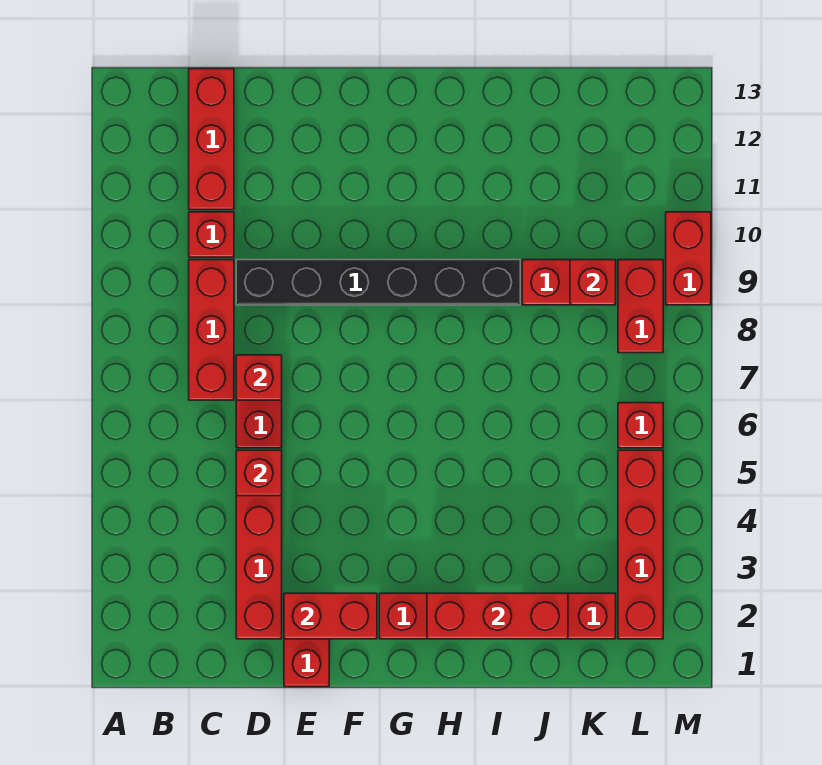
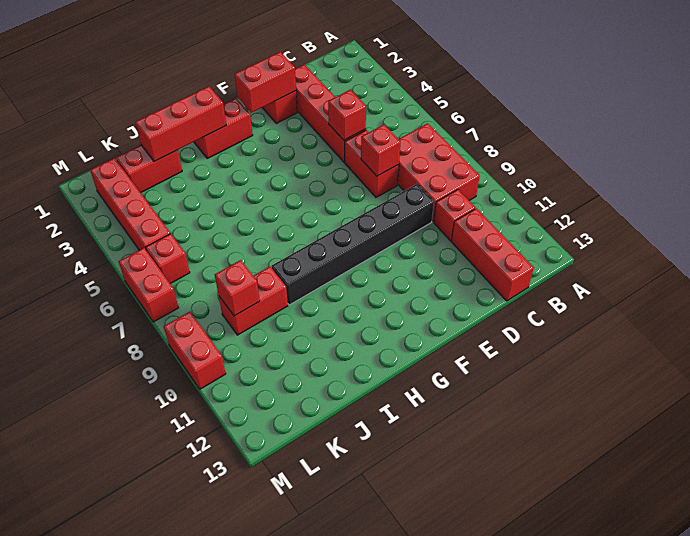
red 1x3 brick [189,260,234,400] -> red 2x3 brick [398,123,480,221]
red 1x2 brick [618,260,663,353] -> red 1x2 brick moved to [119,248,179,322]

